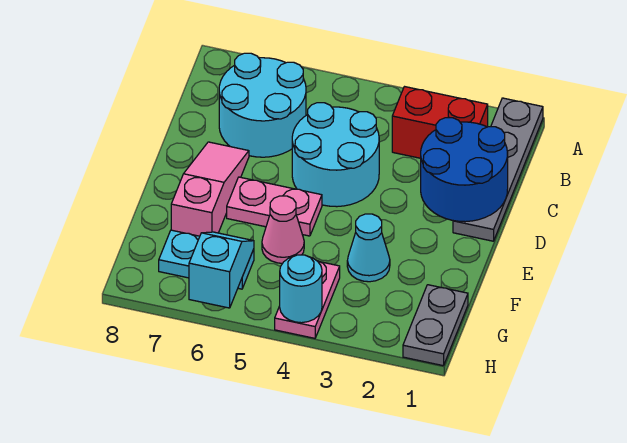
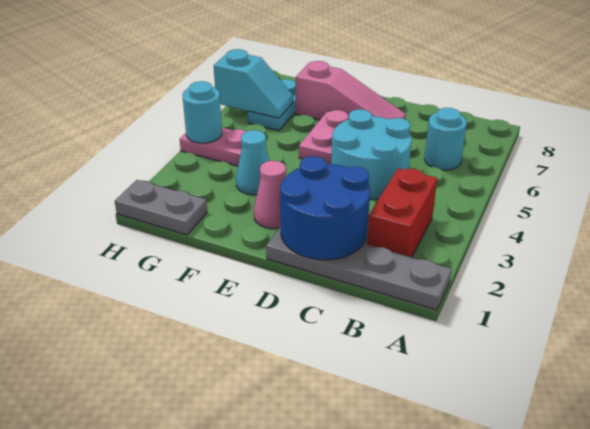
cyan 2x2 round brick [219,53,306,157] -> cyan 1x1 round brick [425,108,467,170]
pink 1x1 cone [262,196,304,263] -> pink 1x1 cone moved to [254,161,286,229]

